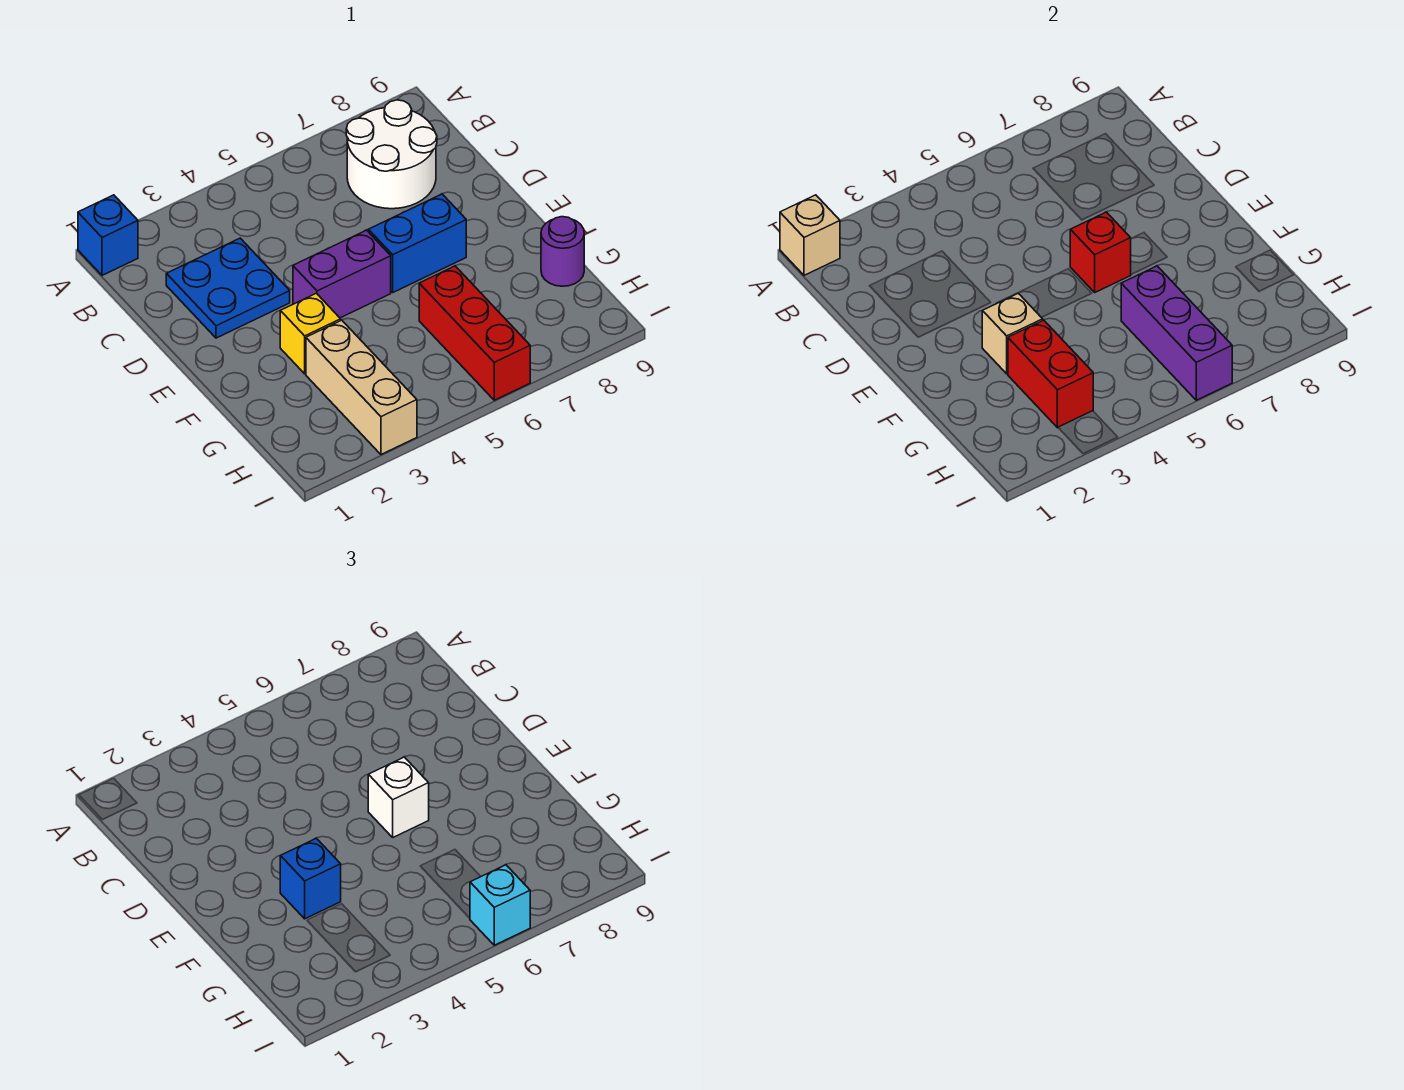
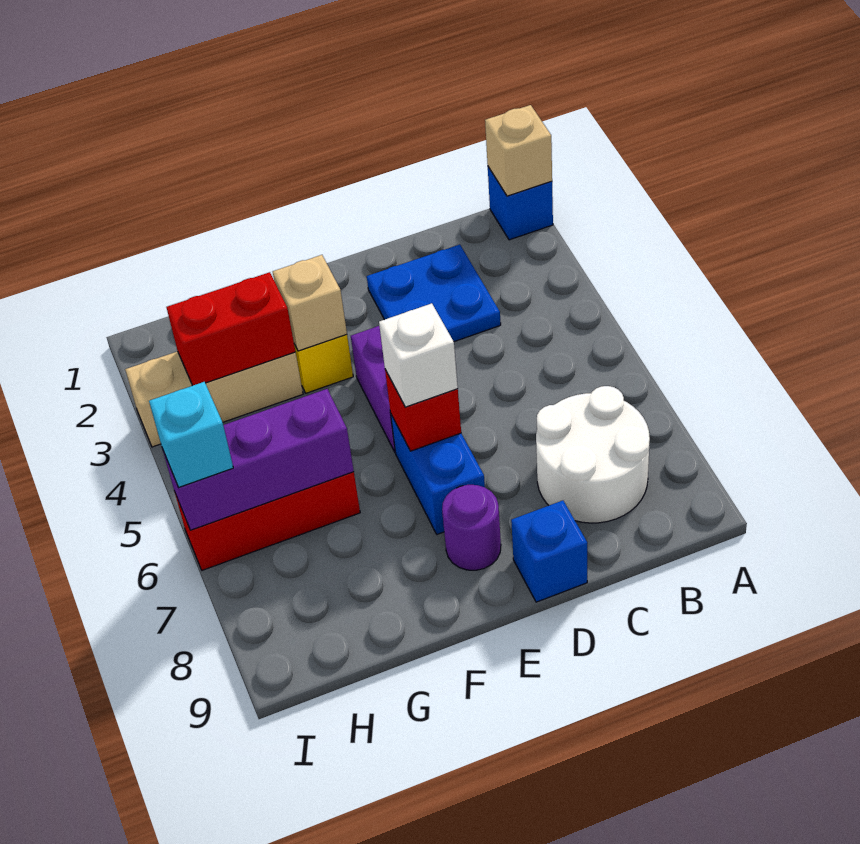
blue 1x1 brick [280,838,341,919] -> blue 1x1 brick moved to [511,501,587,602]
purple 1x1 round brick [541,217,584,286] -> purple 1x1 round brick moved to [442,485,501,570]

